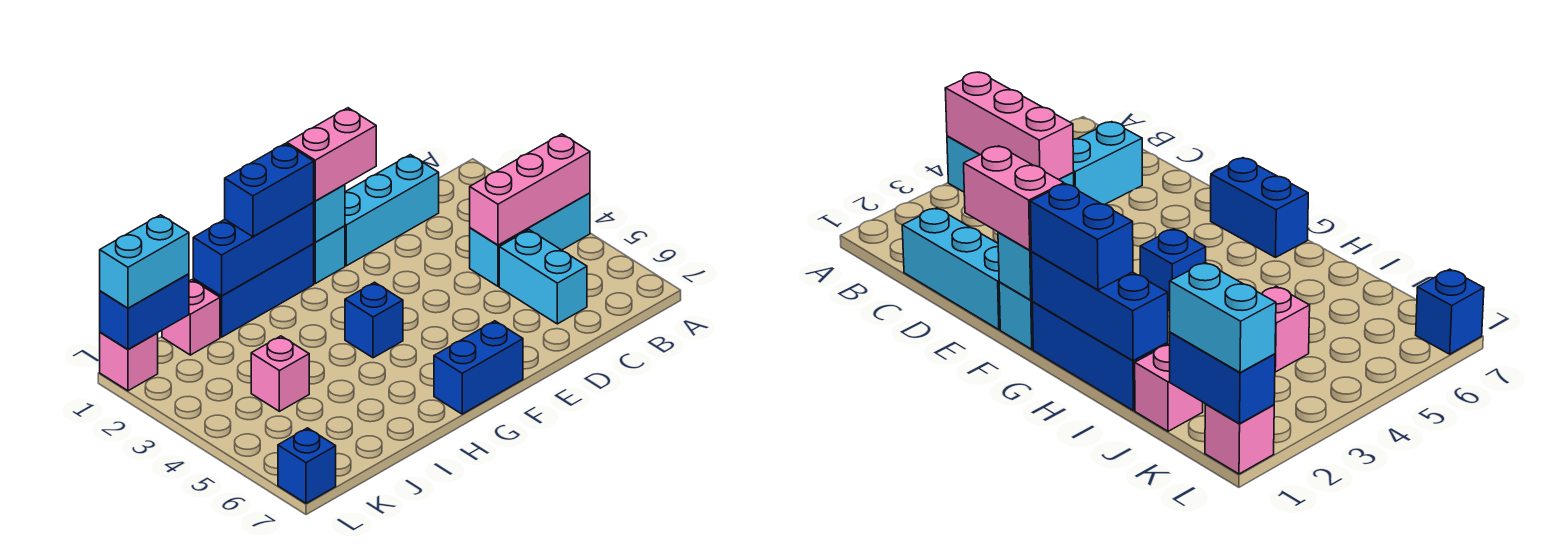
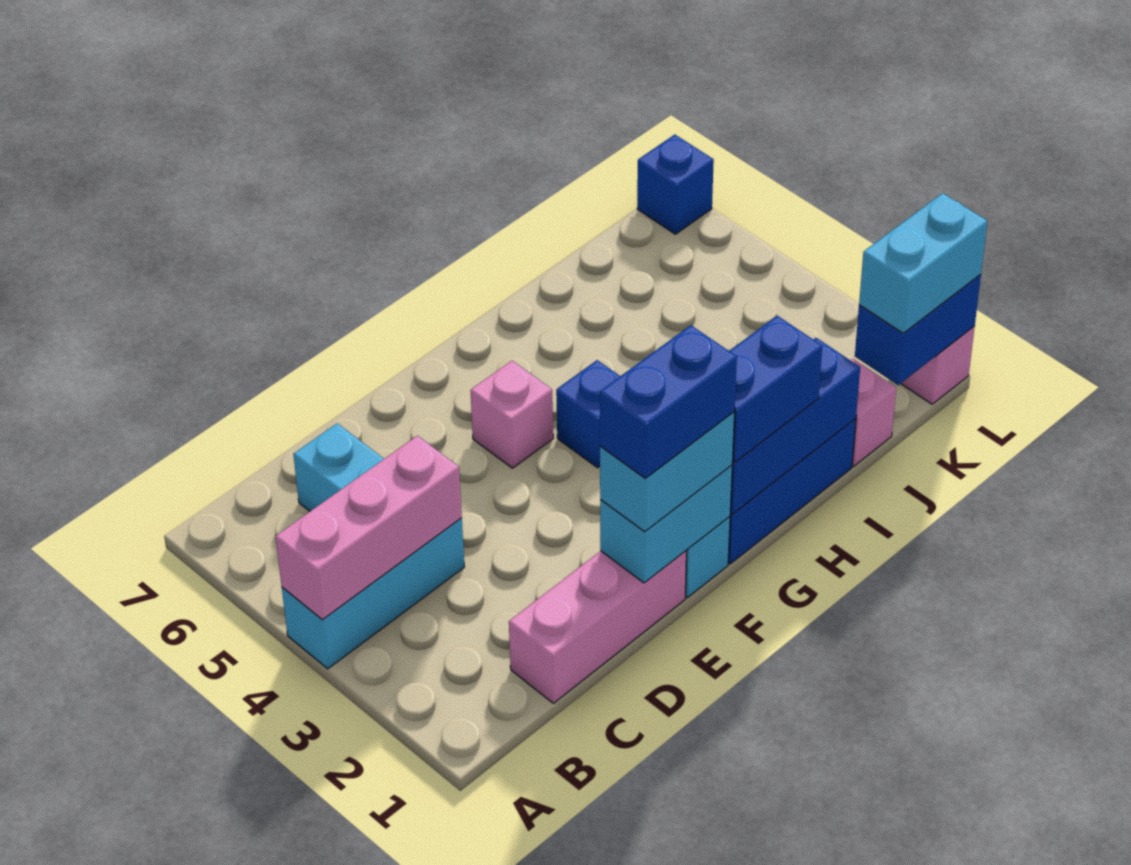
cyan 1x3 brick [345,155,439,266] -> pink 1x3 brick [509,551,686,703]
pink 1x2 brick [287,108,376,201] -> cyan 1x2 brick [600,412,735,532]
cyan 1x1 brick [314,185,345,242] -> cyan 1x2 brick [600,465,732,583]
blue 1x2 brick [434,321,523,414] -> blue 1x2 brick moved to [600,325,737,478]
pink 1x1 brick [251,336,309,411] -> pink 1x1 brick moved to [471,361,553,468]

